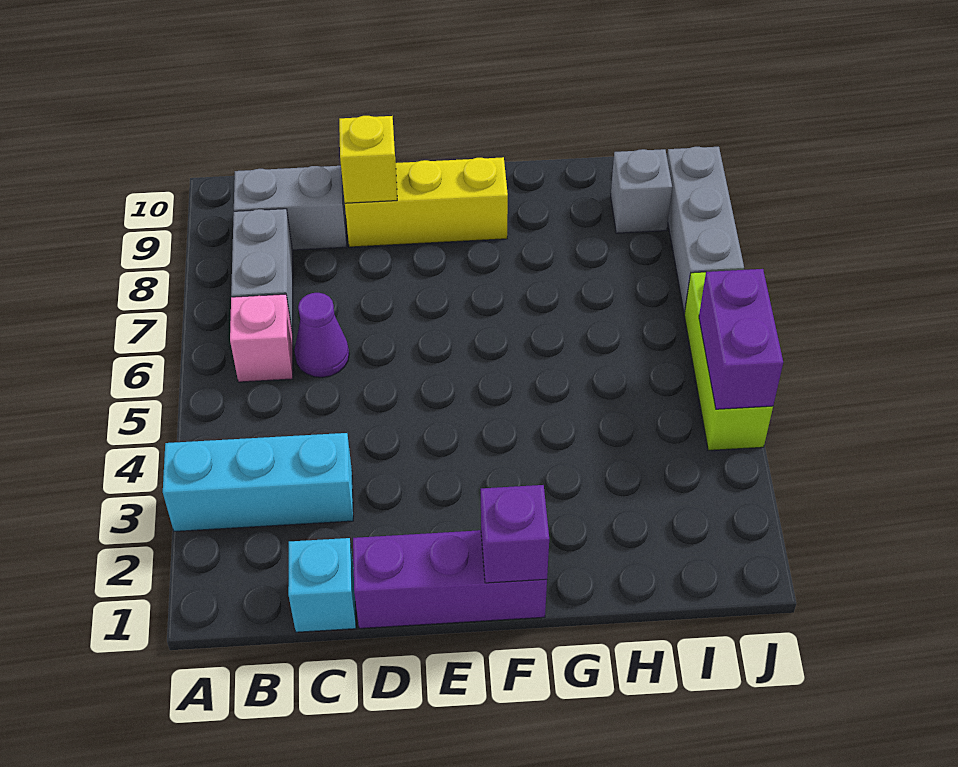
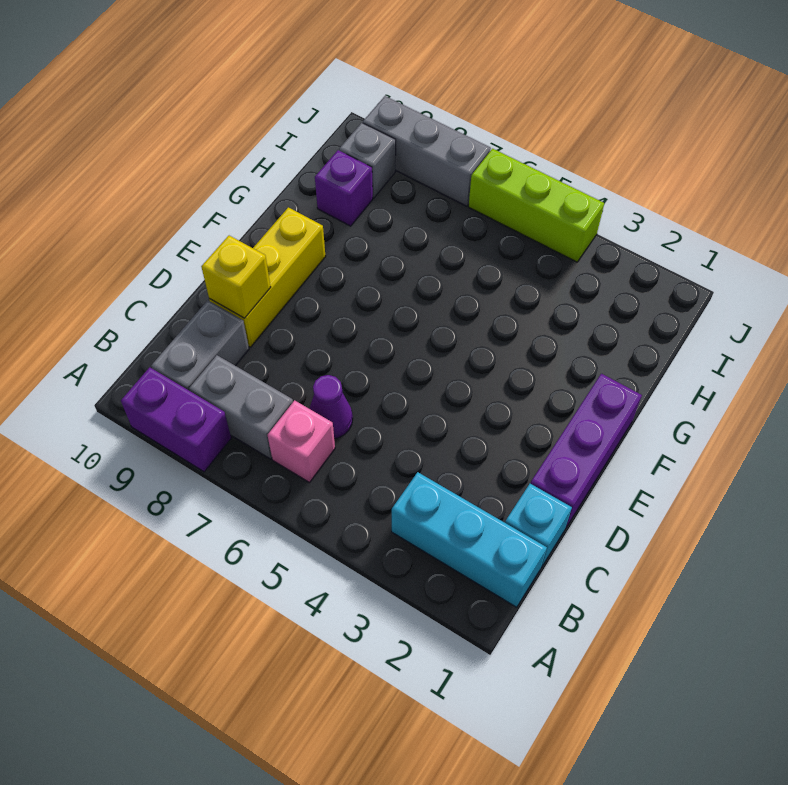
cyan 1x3 brick [163,433,353,531] -> cyan 1x3 brick turned to [392,472,547,607]
purple 1x1 brick [481,485,549,583] -> purple 1x1 brick moved to [315,150,373,226]
purple 1x2 brick [699,269,783,409] -> purple 1x2 brick moved to [121,367,231,472]

